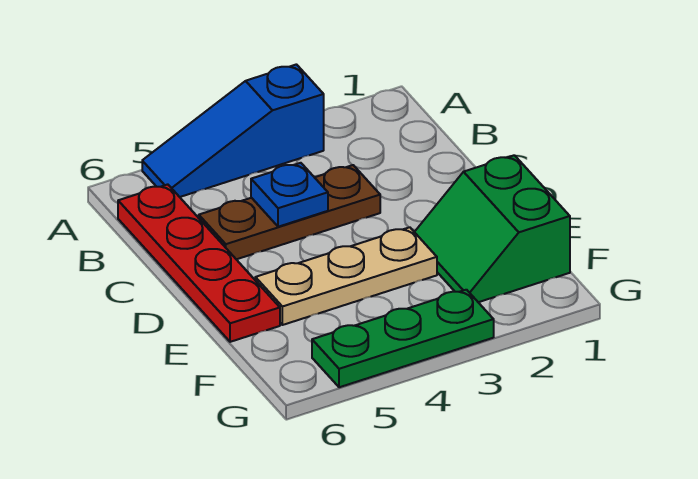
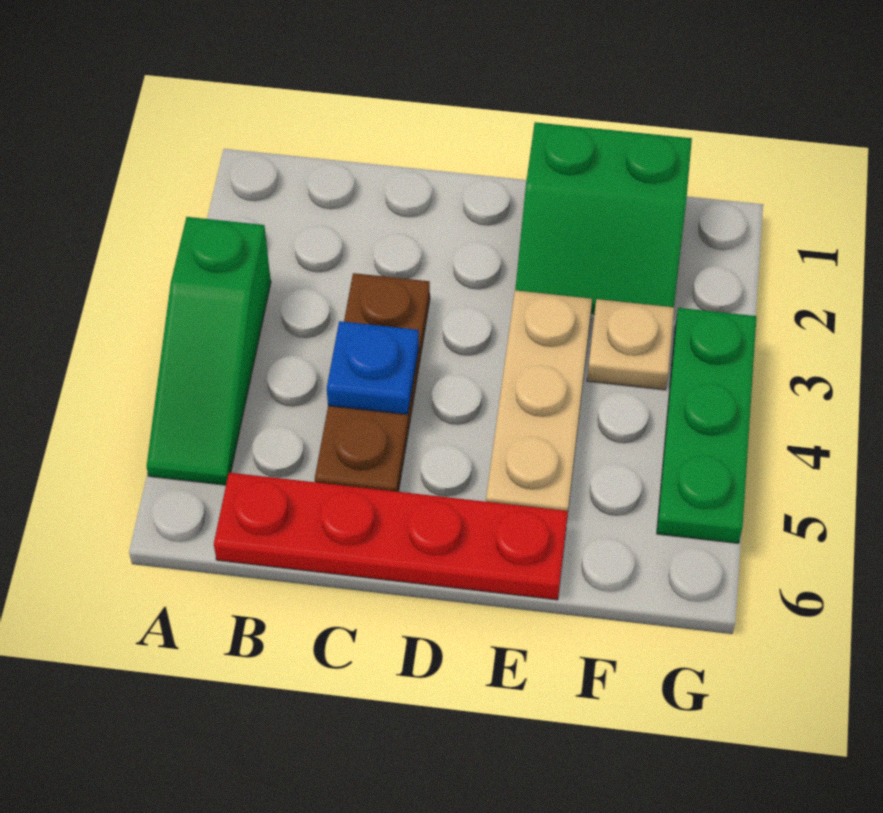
blue 1x3 slope [142,64,324,197] -> green 1x3 slope [147,217,271,485]
none -> tan 1x1 plate [587,299,674,390]

